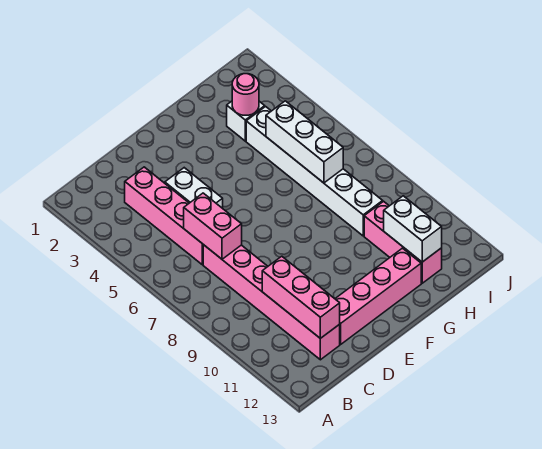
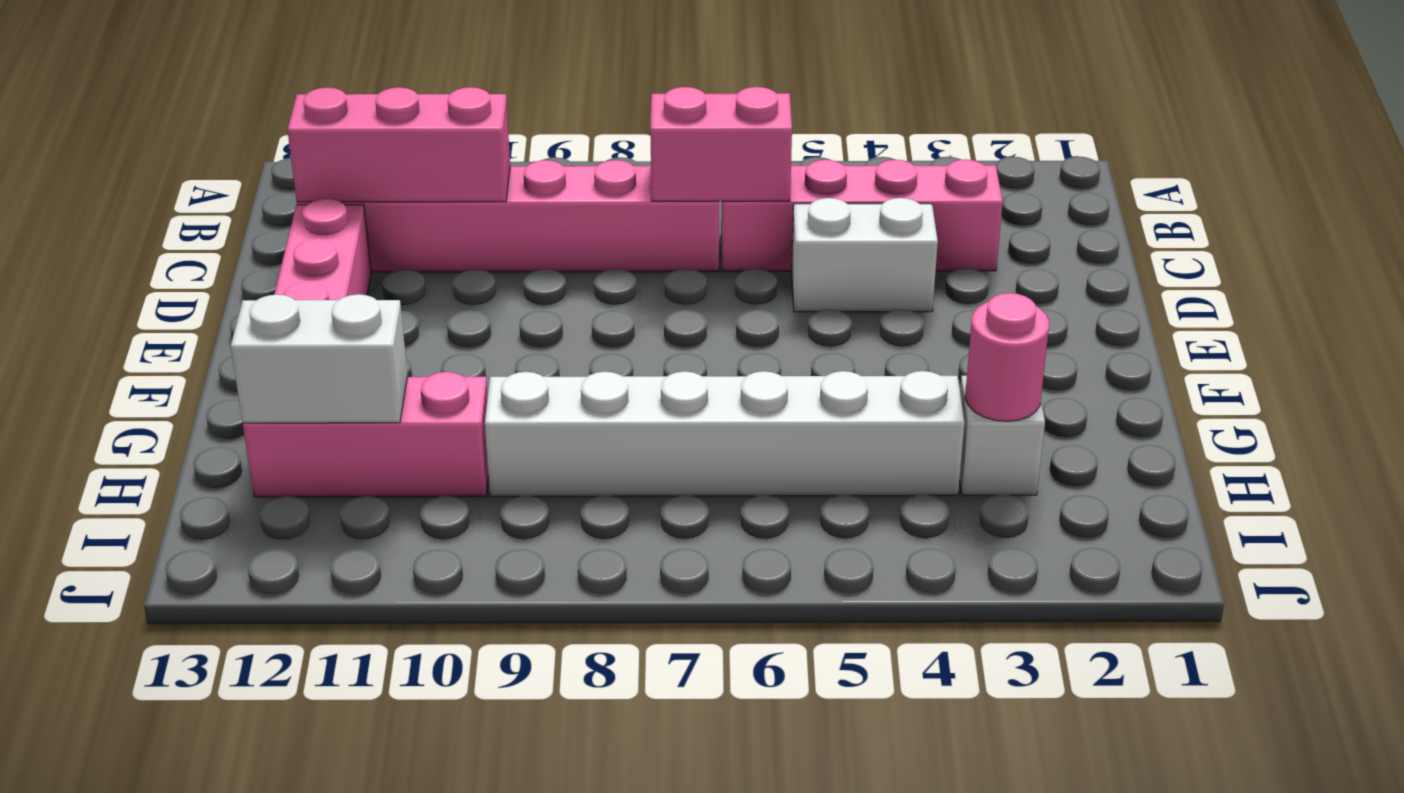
white 1x3 brick [266,101,343,183] -> none

